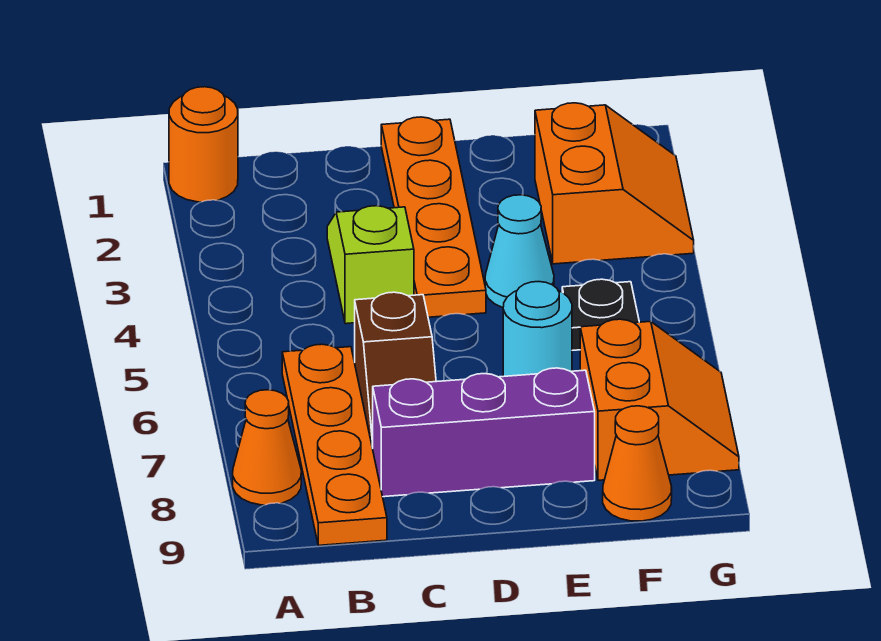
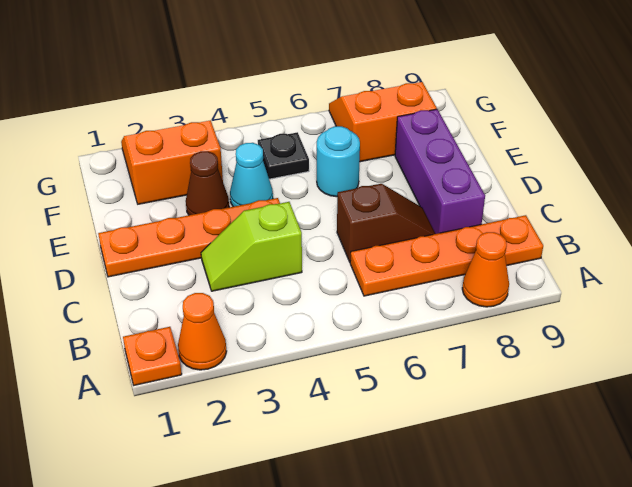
orange 1x1 round brick [169,87,238,202] -> orange 1x1 plate [123,327,182,385]
none -> brown 1x1 cone [186,151,229,215]
orange 1x1 cone [603,406,672,521] -> orange 1x1 cone moved to [178,293,227,370]

